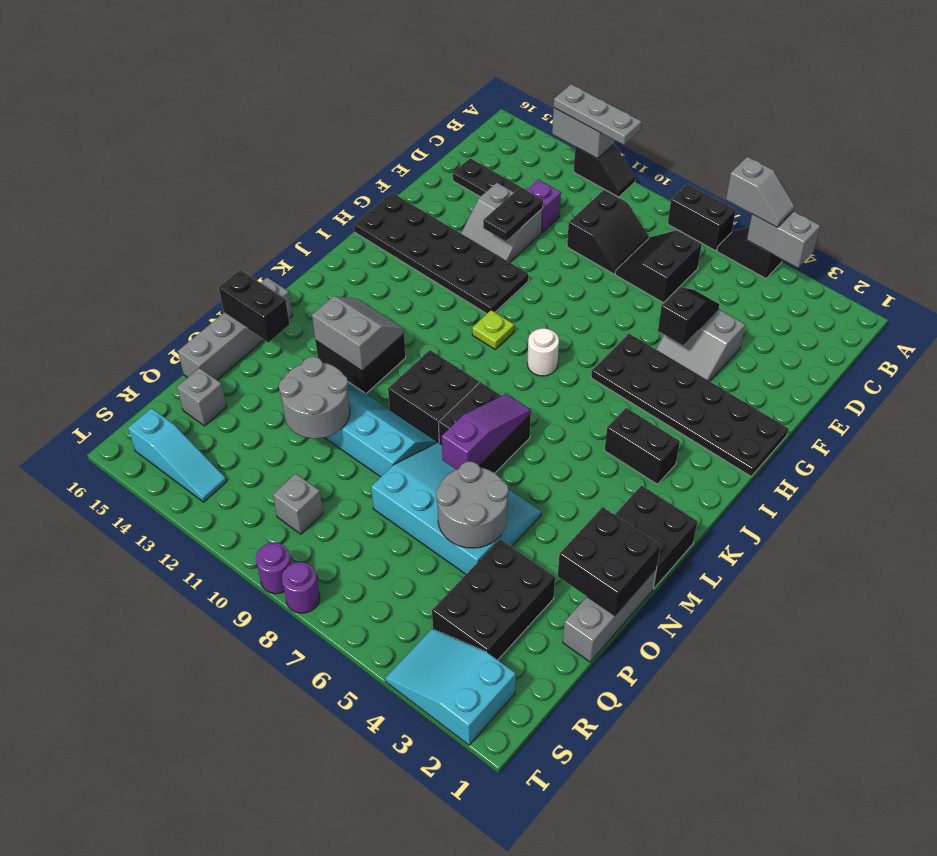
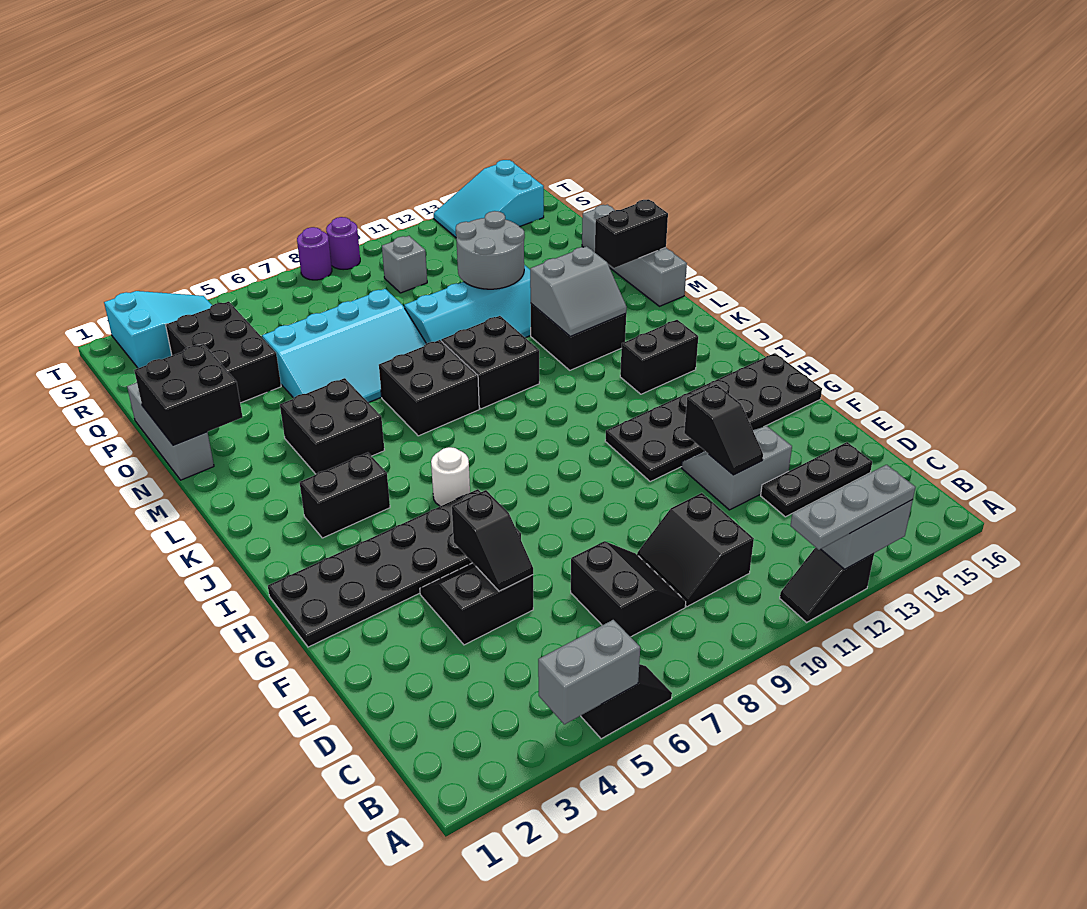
grey 1x2 slope [726,157,795,227] -> none
black 1x2 brick [668,184,736,250] -> black 1x2 brick moved to [620,320,698,394]
purple 1x1 brick [526,180,561,232] -> none
grey 2x2 slope [656,309,745,381] -> black 2x2 slope [420,563,533,645]
black 1x2 plate [483,187,543,241] -> black 1x2 slope [684,384,763,475]
white 1x1 round brick [527,328,559,376] -> white 1x1 round brick moved to [431,447,470,506]
lime 1x1 plate [472,310,514,349] -> none
black 2x2 brick [615,485,698,589] -> black 2x2 brick moved to [280,378,384,474]
purple 1x3 slope [442,394,531,470] -> none
grey 2x2 round brick [436,461,508,548] -> none
grey 1x1 brick [177,368,227,426] -> none
cyan 1x3 slope [128,408,227,502] -> cyan 2x3 slope [434,160,544,237]

